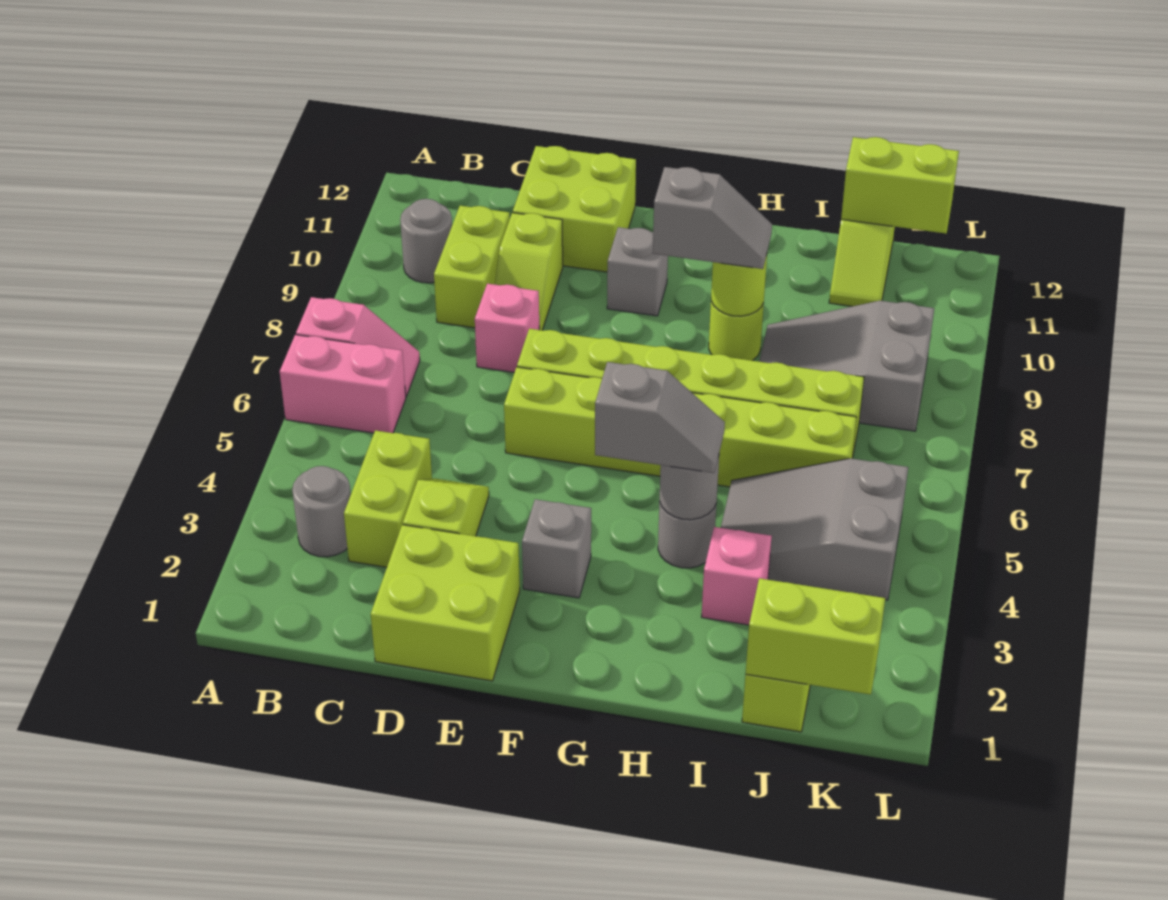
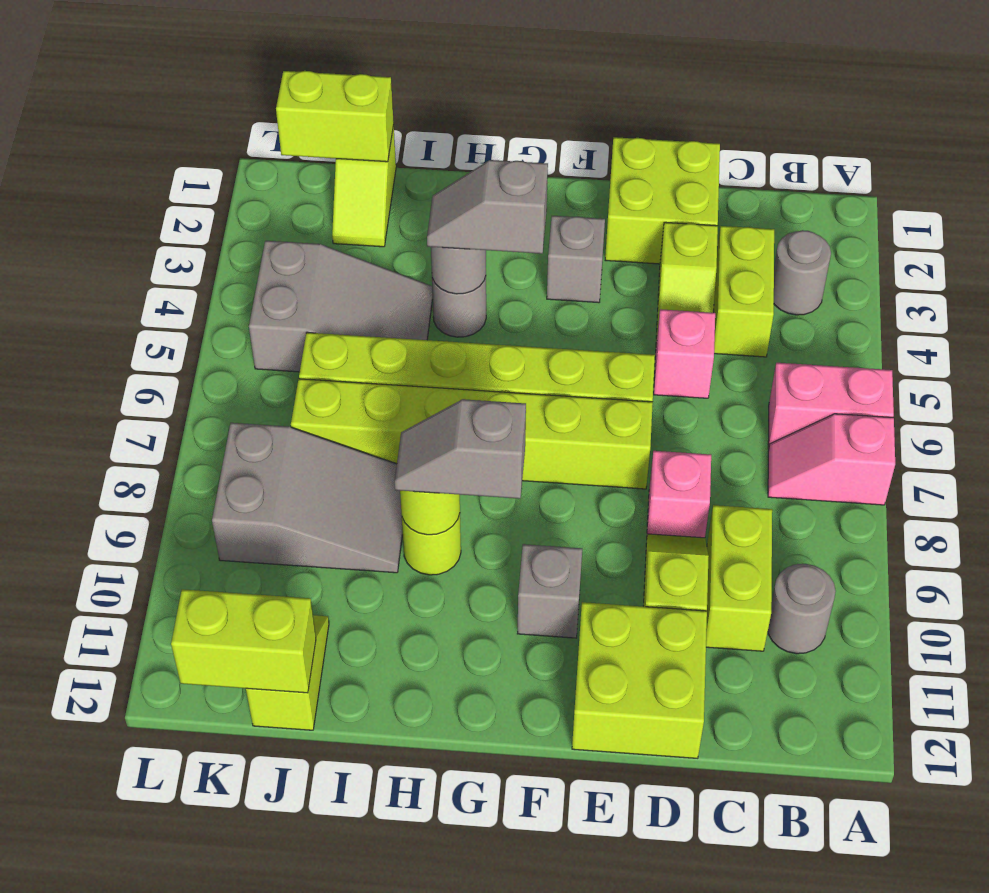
pink 1x1 brick [701,527,772,625] -> pink 1x1 brick moved to [654,309,715,398]

